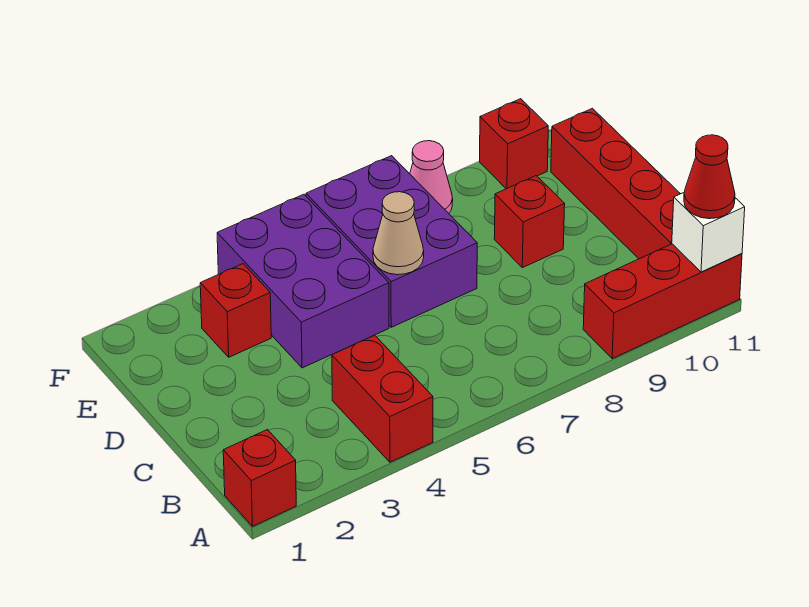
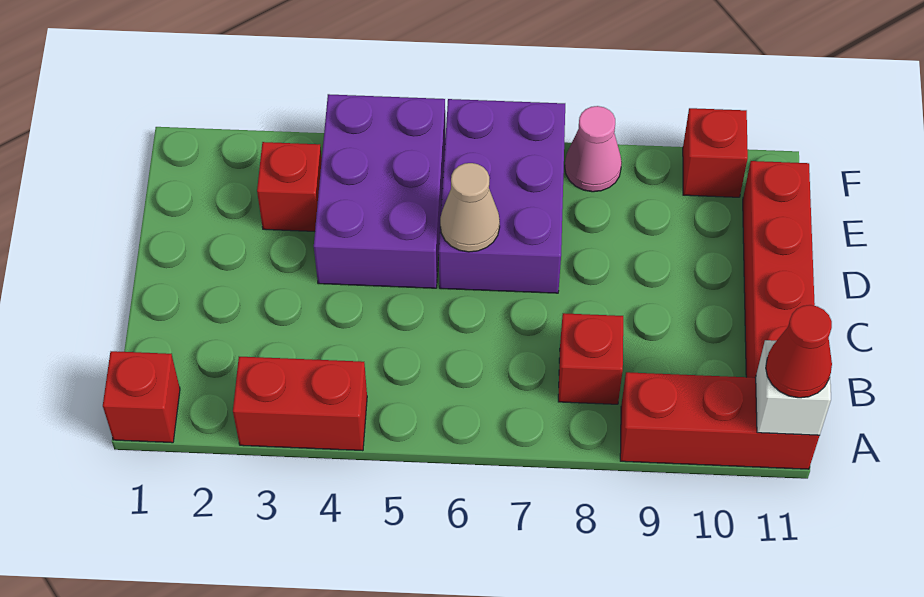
red 1x2 brick [332,335,433,462] -> red 1x2 brick turned to [233,357,367,451]
red 1x1 brick [494,176,565,268] -> red 1x1 brick moved to [558,313,623,404]

